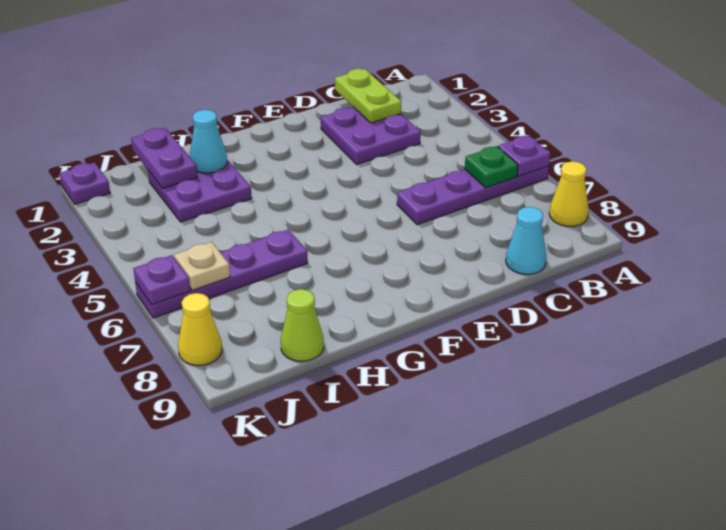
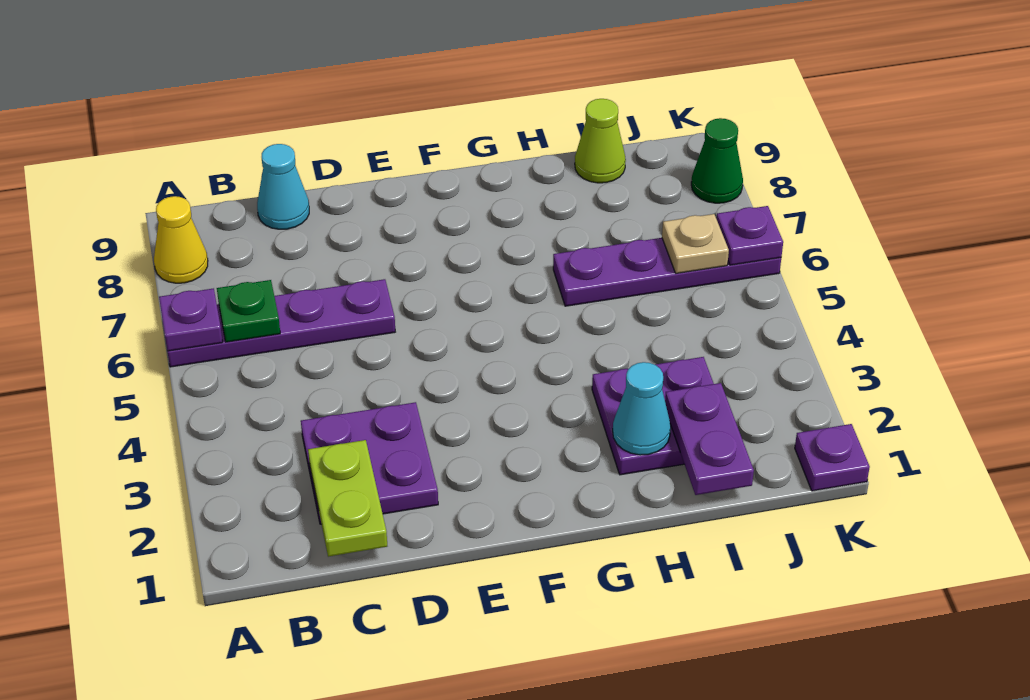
yellow 1x1 cone [178,293,222,365] -> green 1x1 cone [691,118,743,203]

